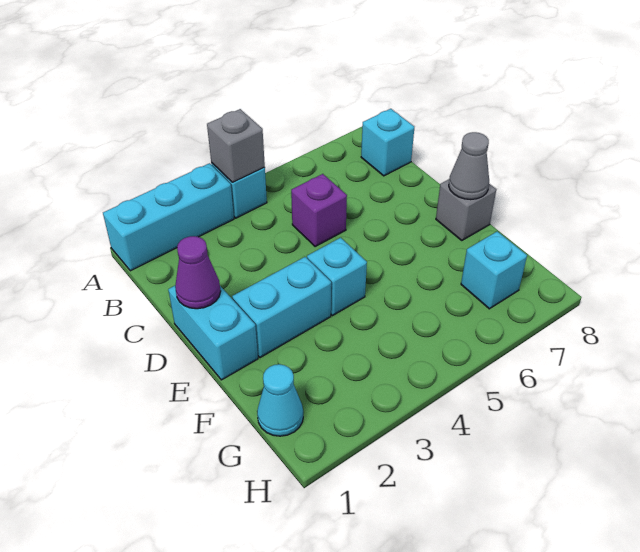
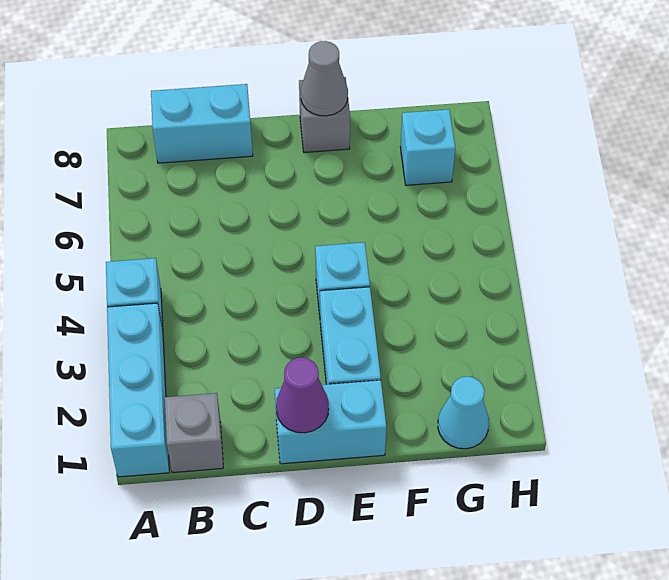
grey 1x1 brick [207,109,265,182] -> grey 1x1 brick moved to [165,393,223,473]
cyan 1x1 brick [361,109,414,176] -> cyan 1x2 brick [151,84,253,163]
purple 1x1 brick [291,174,347,247] -> none

